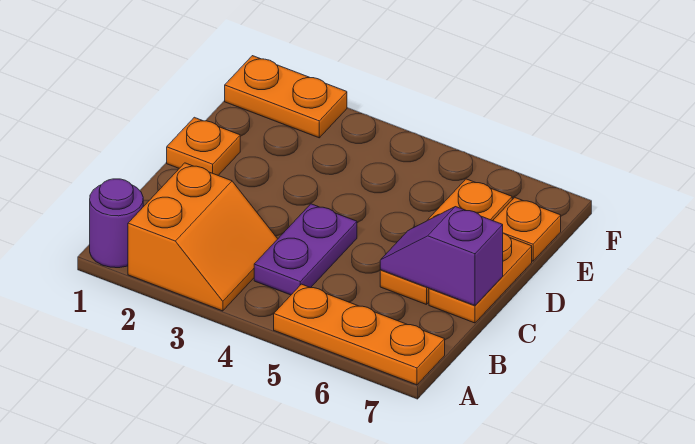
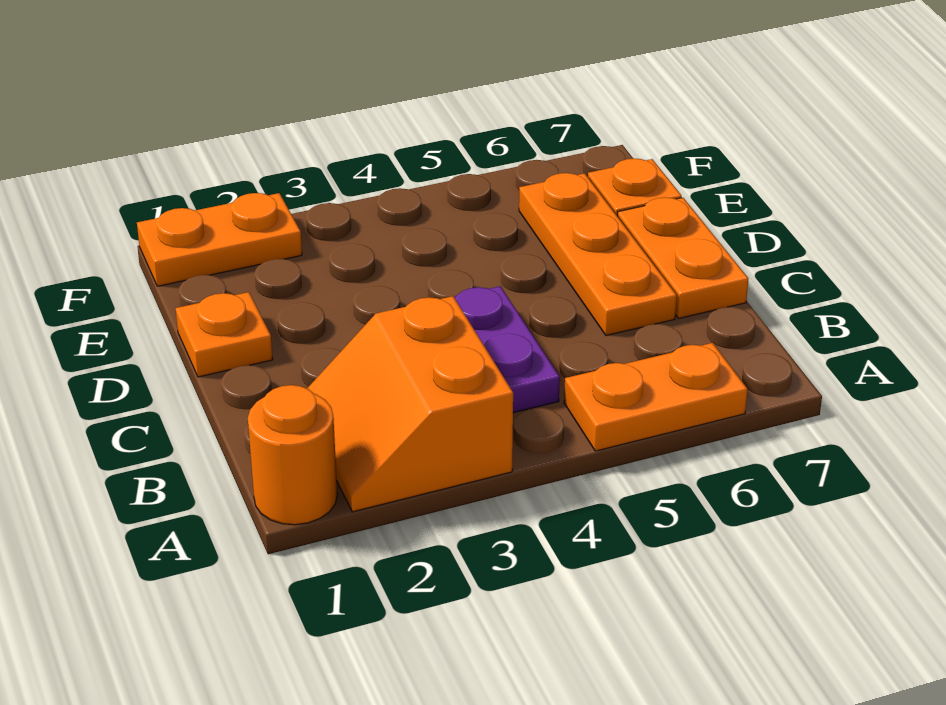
purple 1x1 round brick [90,179,143,268] -> orange 1x1 round brick [248,385,337,525]
orange 2x2 slope [128,163,277,311] -> orange 2x2 slope turned to [307,296,513,512]
orange 1x3 plate [274,284,445,385] -> orange 1x2 plate [564,343,748,451]
purple 1x2 slope [380,207,503,306] -> none

